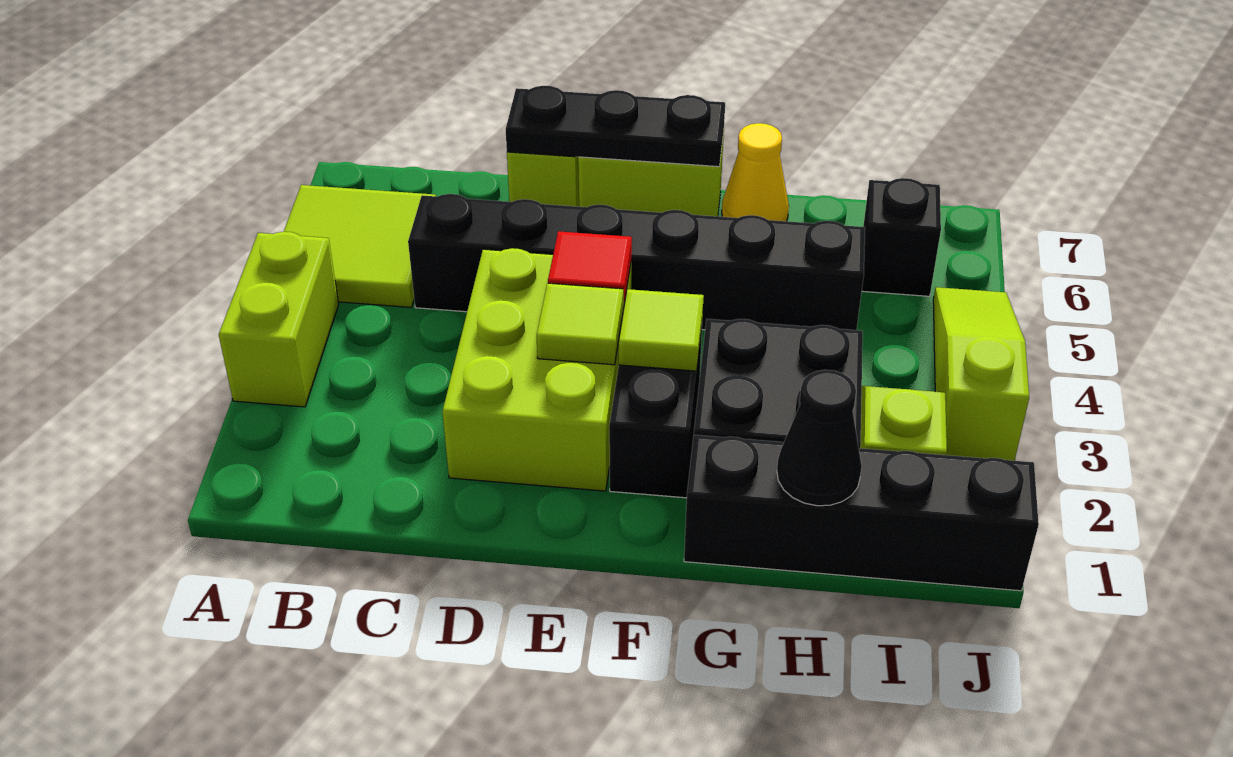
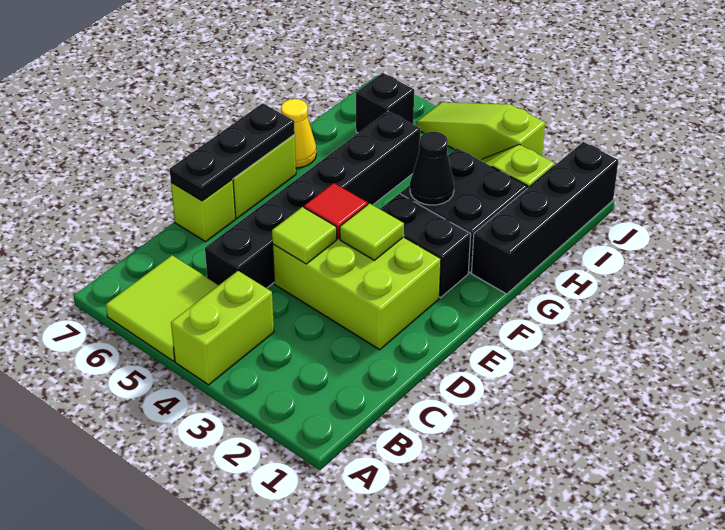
lime 1x2 brick [219,232,339,407] -> lime 1x2 brick turned to [171,271,274,385]
lime 1x1 tile [619,289,704,371] -> lime 1x1 tile moved to [272,207,337,264]
black 1x1 cone [777,370,862,506] -> black 1x1 cone moved to [410,132,454,205]

